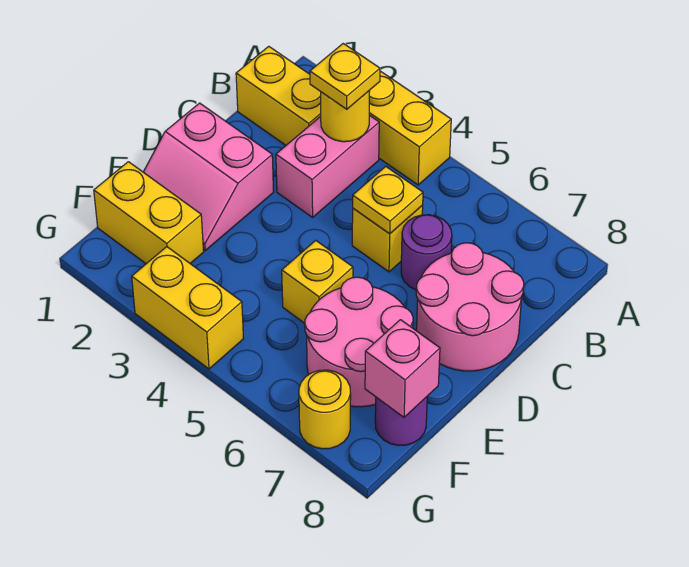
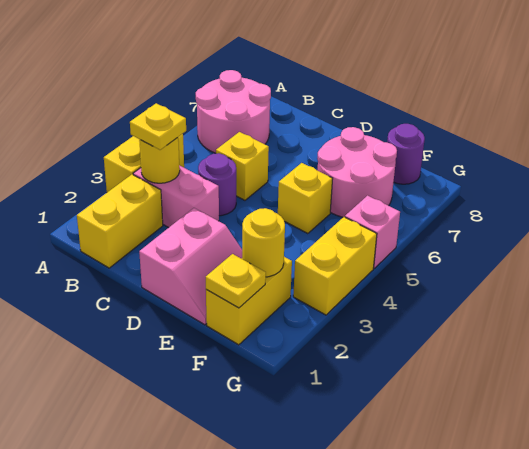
yellow 1x1 plate [353,166,423,234] -> yellow 1x1 plate moved to [206,254,266,308]
purple 1x1 round brick [401,215,452,290] -> purple 1x1 round brick moved to [198,153,236,216]
pink 2x2 round brick [416,243,524,371] -> pink 2x2 round brick moved to [196,70,271,153]
pink 1x1 brick [365,320,440,417] -> pink 1x1 brick moved to [345,196,400,268]
yellow 1x1 round brick [299,370,351,449] -> yellow 1x1 round brick moved to [242,208,285,277]

